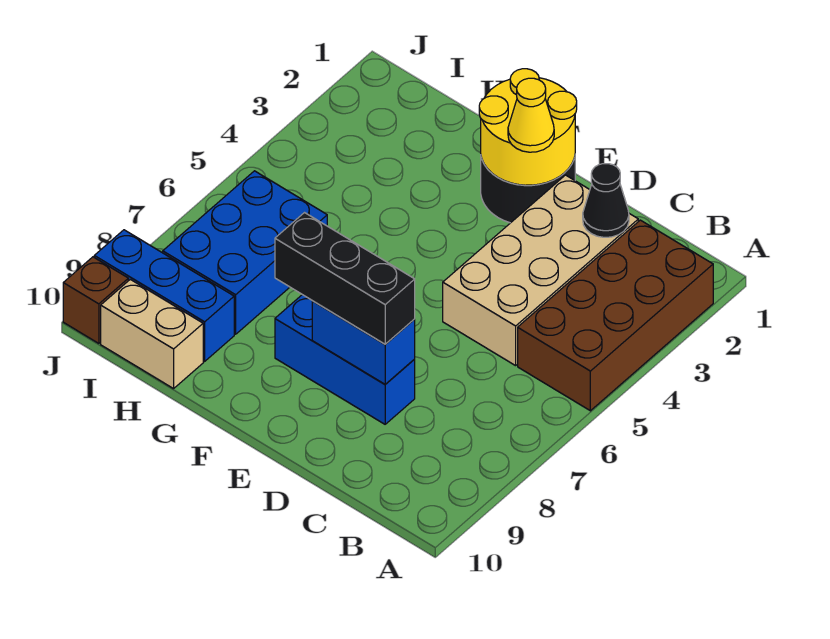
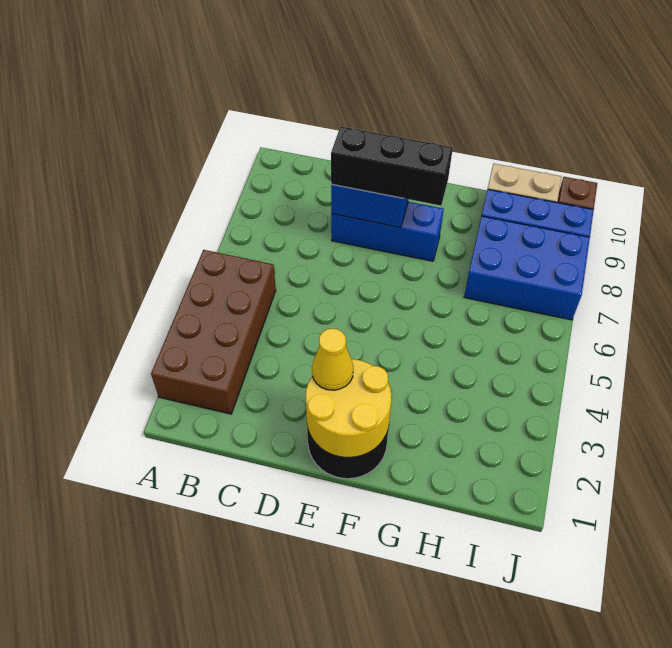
tan 2x4 brick [443,175,638,366] -> none
black 1x1 cone [583,164,629,237] -> none
blue 2x3 brick [163,171,327,334] -> blue 2x3 brick turned to [464,216,590,320]

